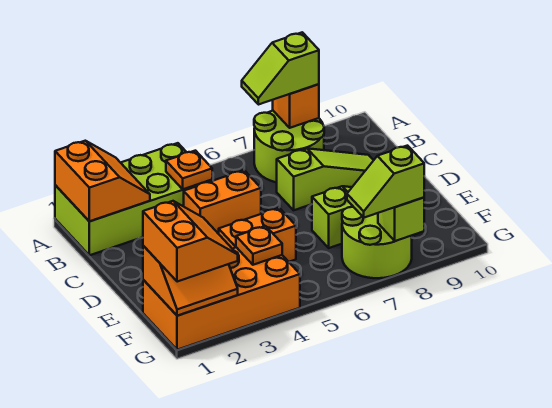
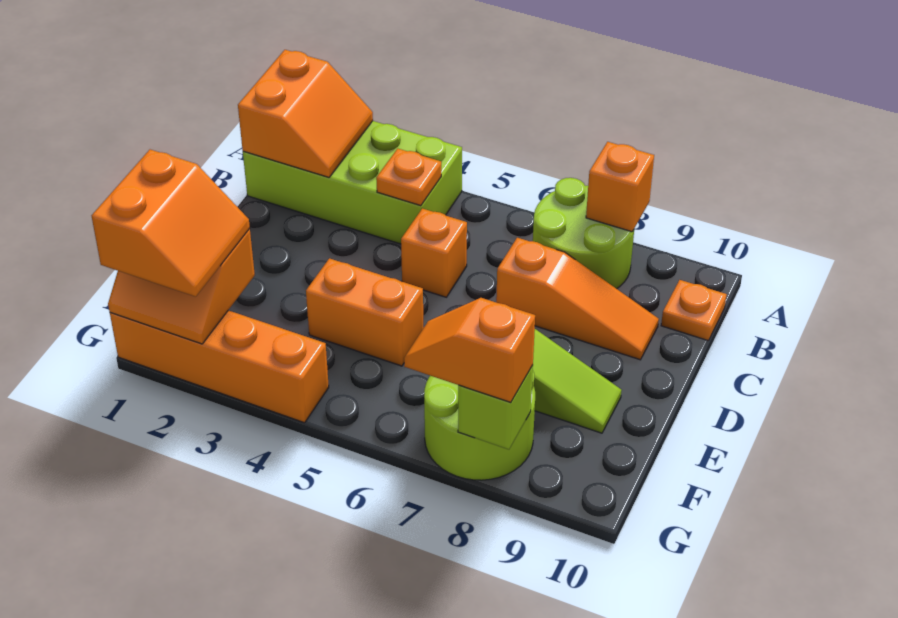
lime 1x2 slope [242,32,319,105] -> none
orange 1x2 brick [184,170,261,234] -> orange 1x1 brick [401,208,467,297]
lime 1x3 slope [277,149,374,210] -> orange 1x3 slope [496,238,659,360]
orange 2x4 brick [143,247,300,350] -> orange 1x4 brick [110,310,329,423]
orange 1x1 plate [236,226,282,265] -> orange 1x1 plate moved to [661,280,727,341]
lime 1x2 slope [347,146,424,218] -> orange 1x2 slope [404,298,535,402]

